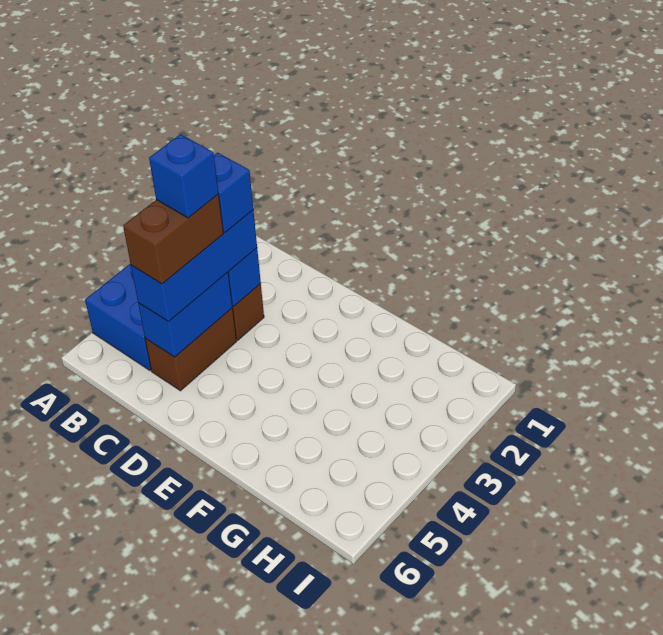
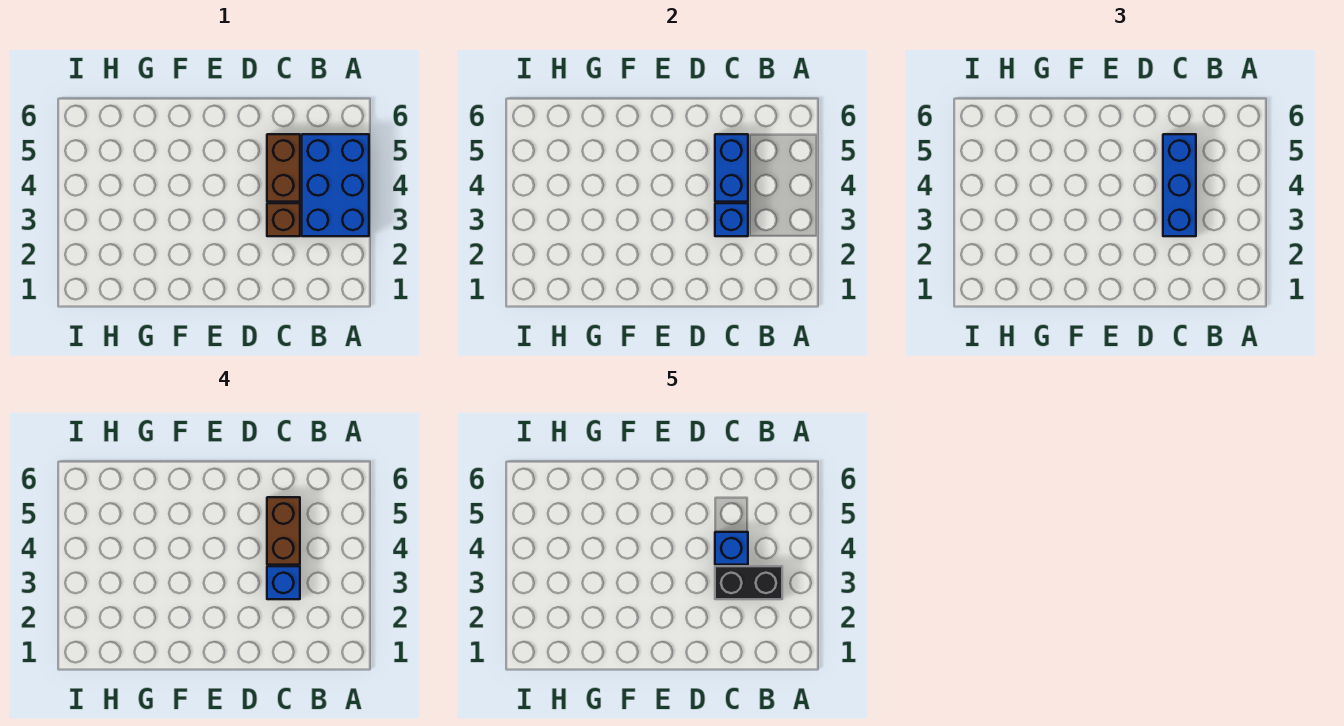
none -> black 1x2 brick [715,566,782,599]

